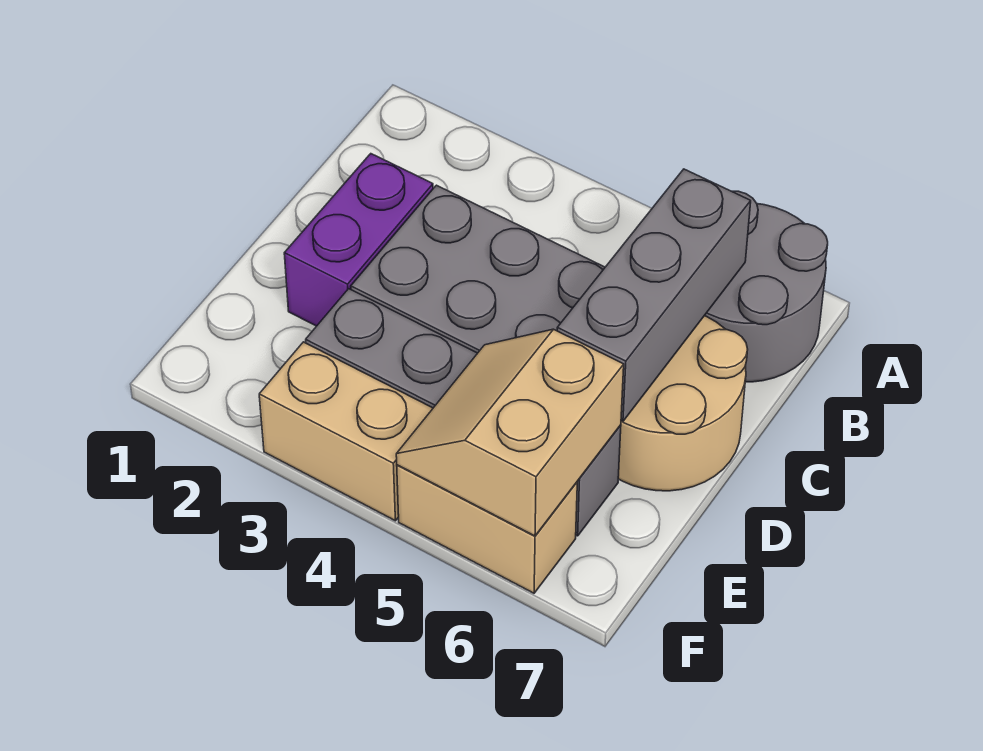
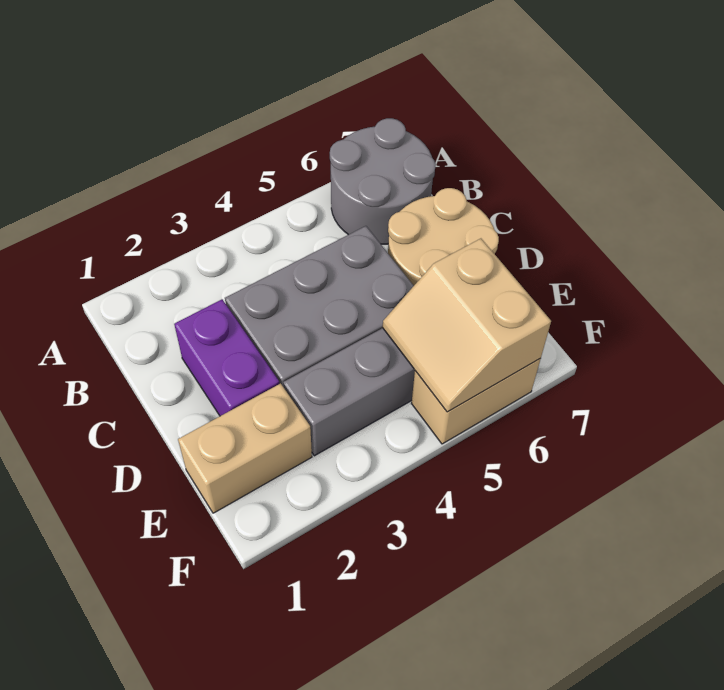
grey 1x3 brick [557,169,751,421] -> none
tan 1x2 brick [259,342,433,521] -> tan 1x2 brick moved to [178,383,312,513]

